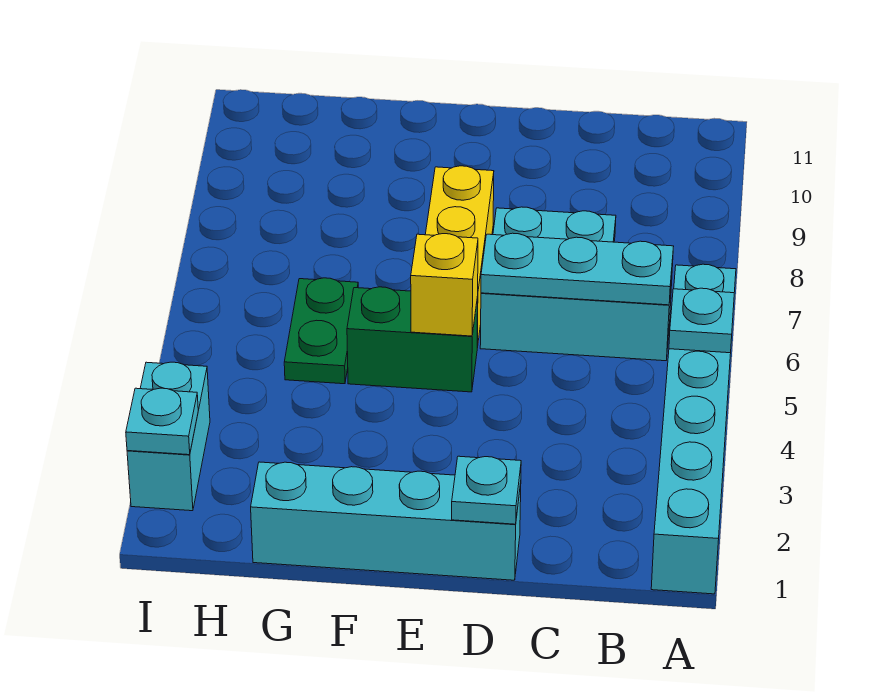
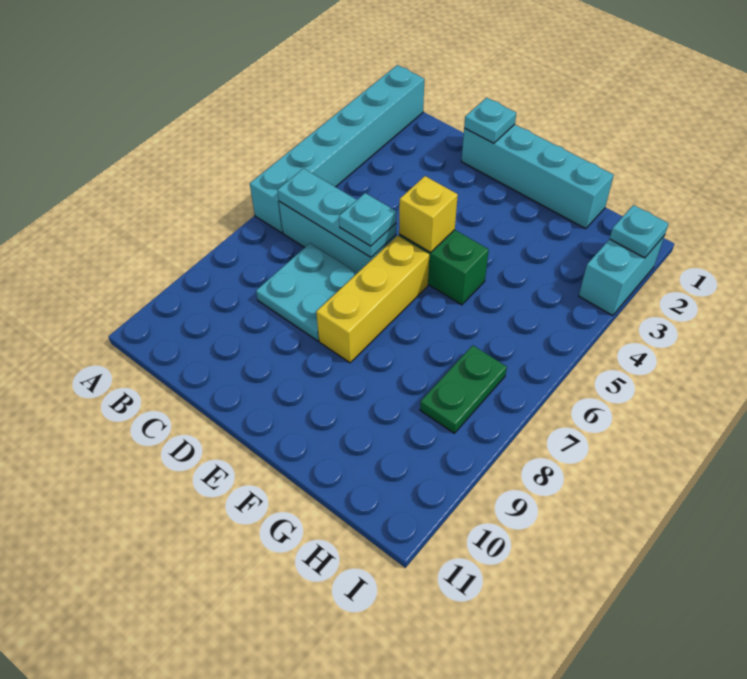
cyan 1x1 plate [669,288,734,353] -> cyan 1x1 plate moved to [339,193,397,246]
green 1x2 plate [284,278,358,384] -> green 1x2 plate moved to [420,345,507,433]

